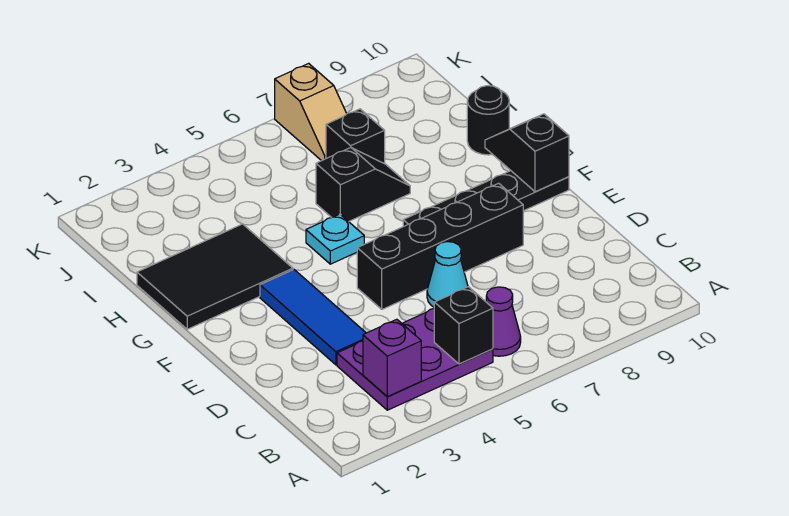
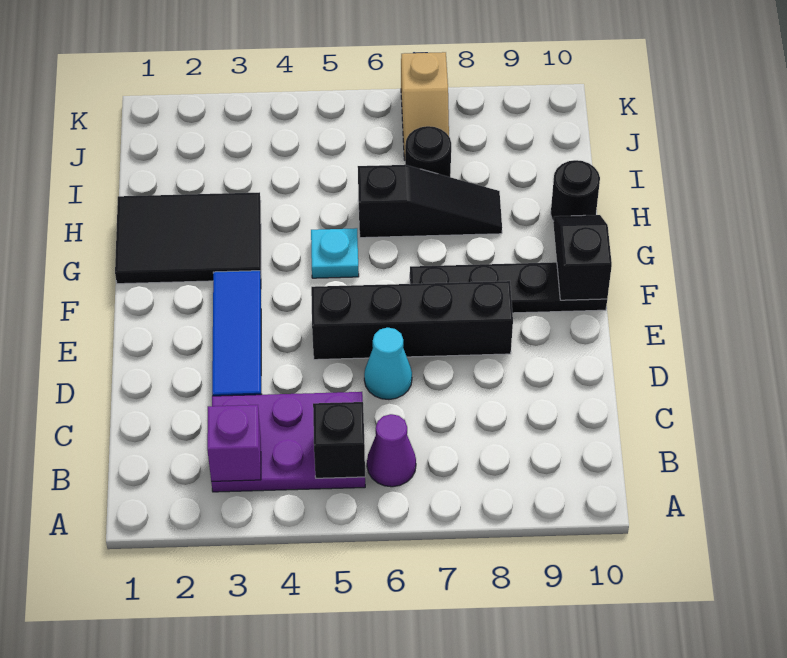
black 1x2 slope [316,148,410,222] -> black 1x3 slope [358,165,502,238]
black 1x1 brick [326,109,385,164] -> black 1x1 round brick [405,126,451,177]

